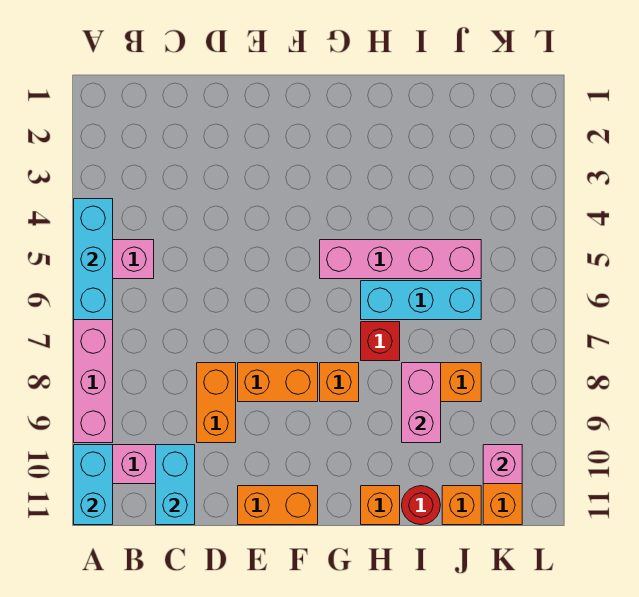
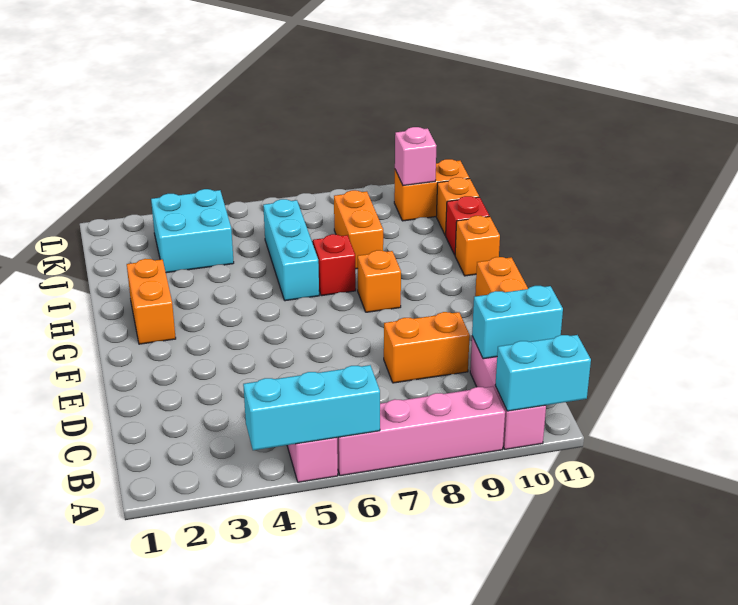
orange 1x2 brick [238,363,318,402] -> orange 1x2 brick moved to [127,259,176,344]
pink 1x4 brick [320,240,481,279] -> none
pink 1x2 brick [402,363,441,443] -> none
red 1x1 round brick [402,486,440,525] -> red 1x1 brick [445,196,489,255]
none -> cyan 2x2 brick [151,189,234,273]

